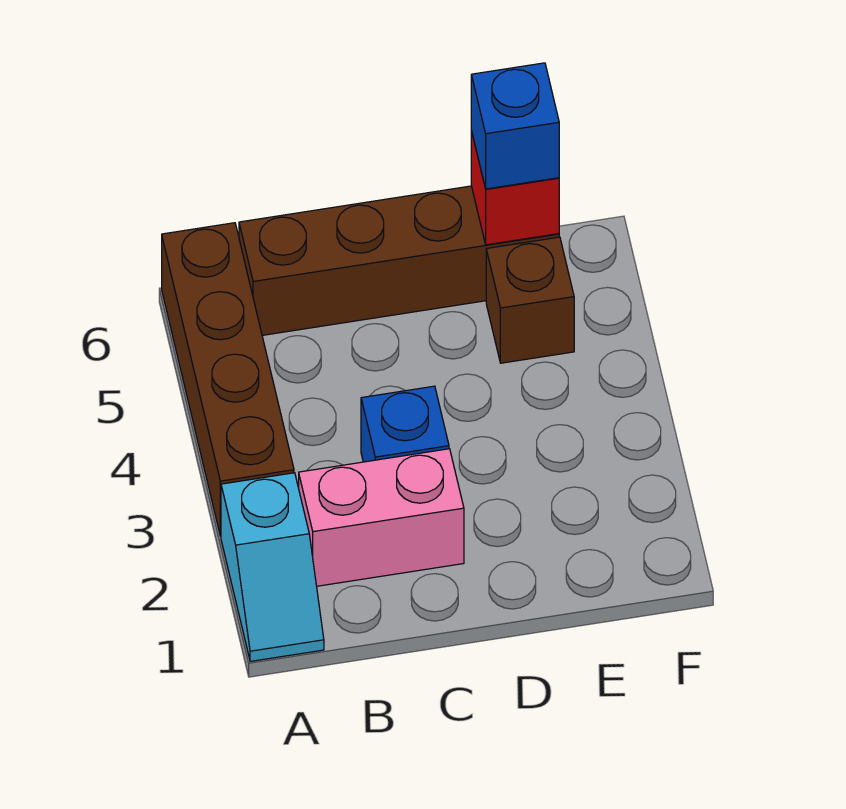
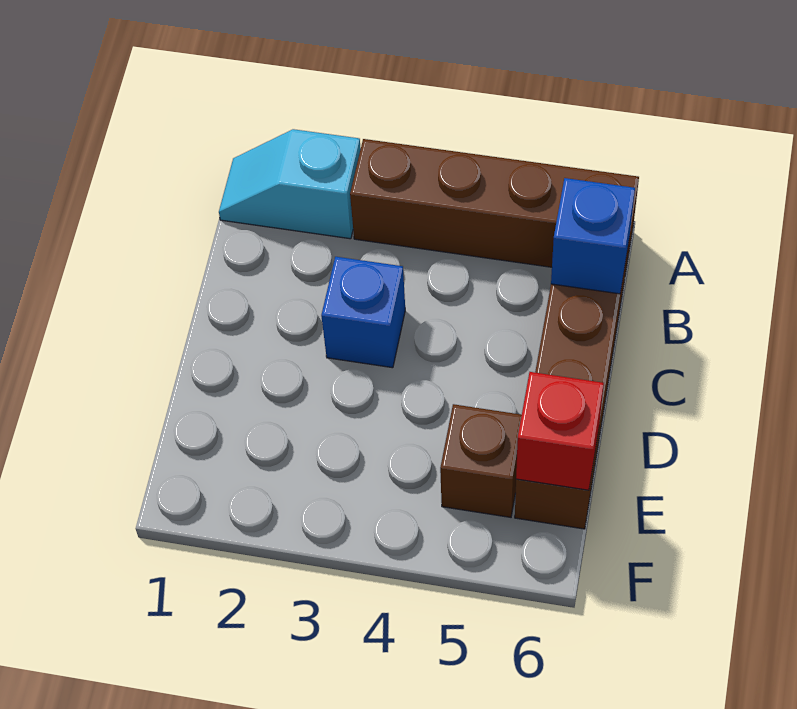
pink 1x2 brick [299,449,464,586] -> none
blue 1x1 brick [471,63,559,189] -> blue 1x1 brick moved to [551,178,635,294]

